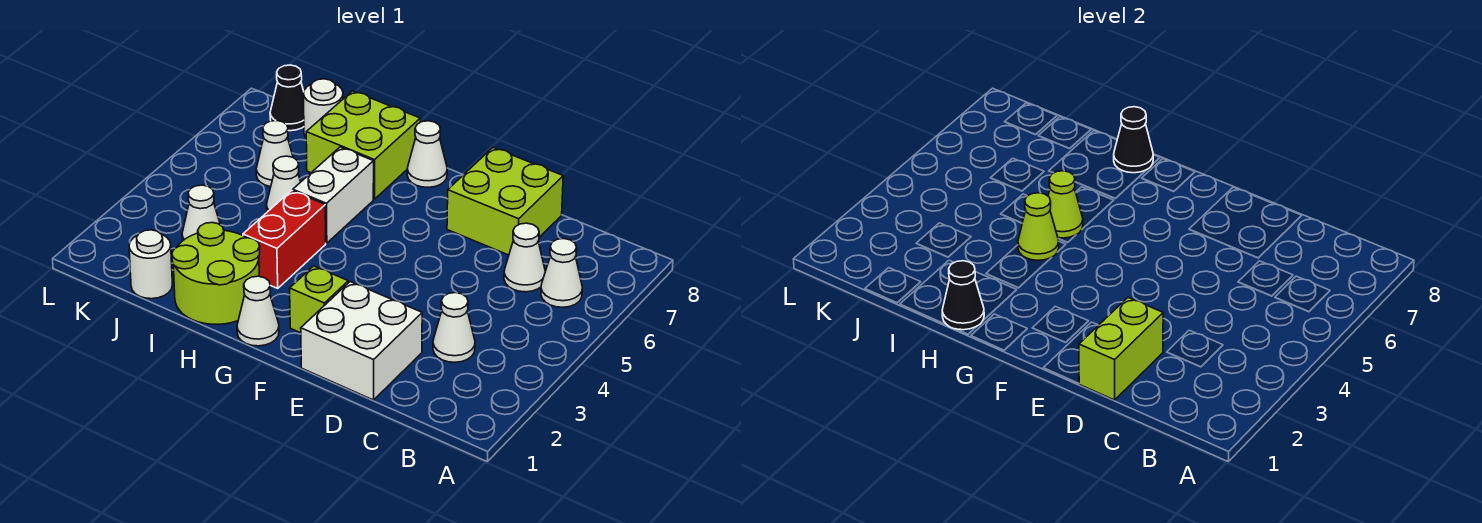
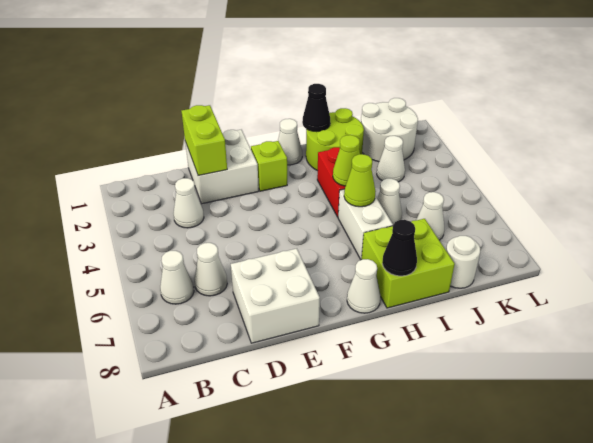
lime 2x2 brick [447,148,563,255] -> white 2x2 brick [231,249,320,343]
white 1x1 round brick [129,230,172,299] -> white 2x2 round brick [361,98,418,162]
black 1x1 cone [270,65,304,131] -> none

